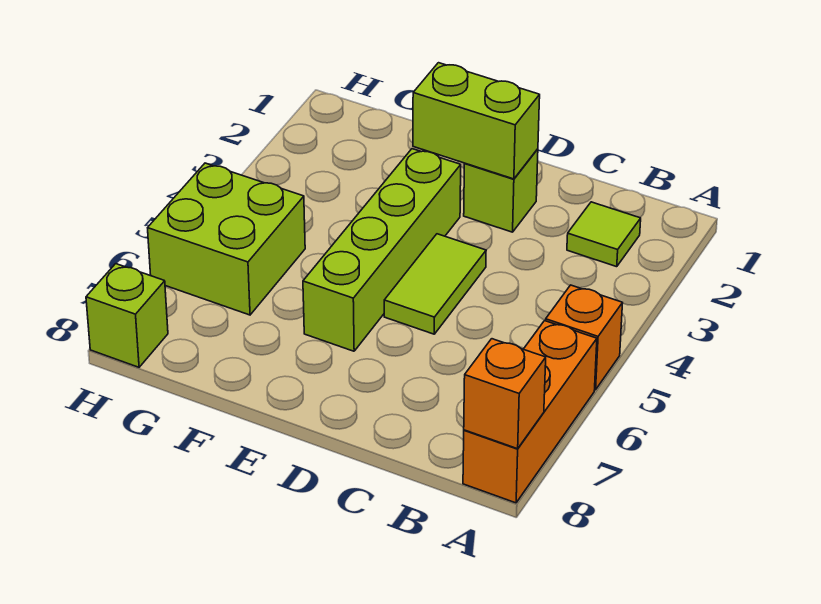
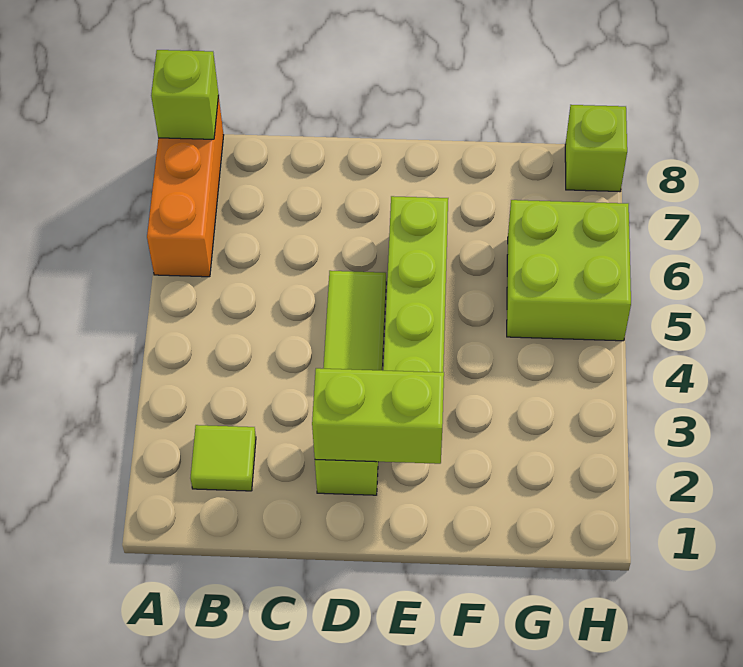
orange 1x1 brick [546,285,623,390] -> none
orange 1x1 brick [464,339,546,449] -> lime 1x1 brick [151,50,219,139]

